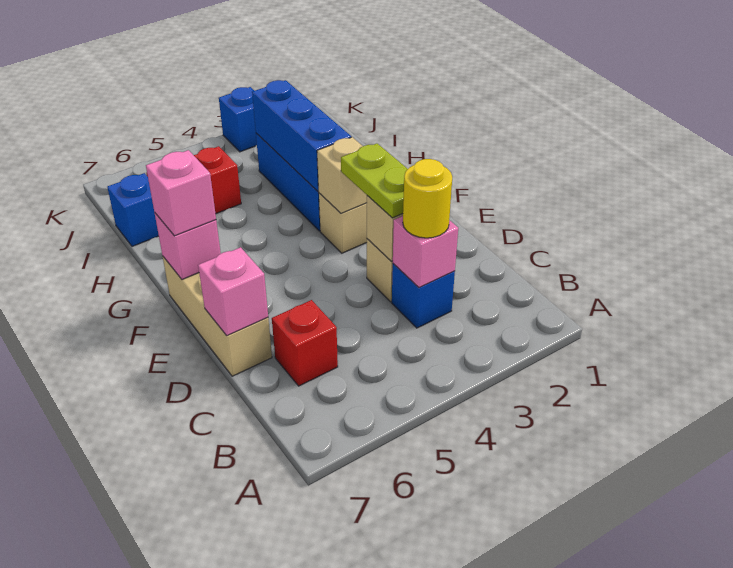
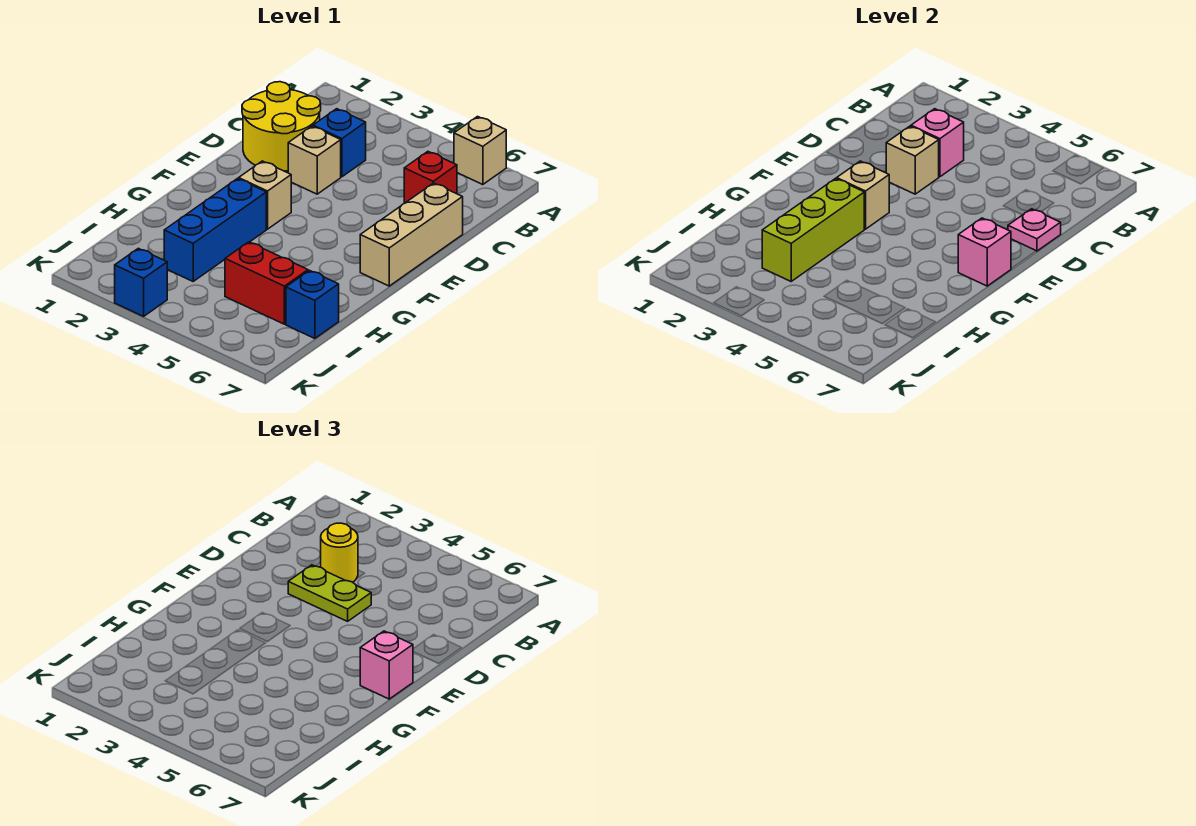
none -> tan 1x1 brick [454,117,506,185]
none -> yellow 2x2 round brick [242,82,321,171]
lime 1x2 plate [341,143,407,218] -> lime 1x2 plate turned to [288,565,371,621]
pink 1x1 brick [198,247,268,336] -> pink 1x1 plate [1008,209,1061,251]
blue 1x3 brick [252,80,351,191] -> lime 1x3 brick [762,179,864,281]

